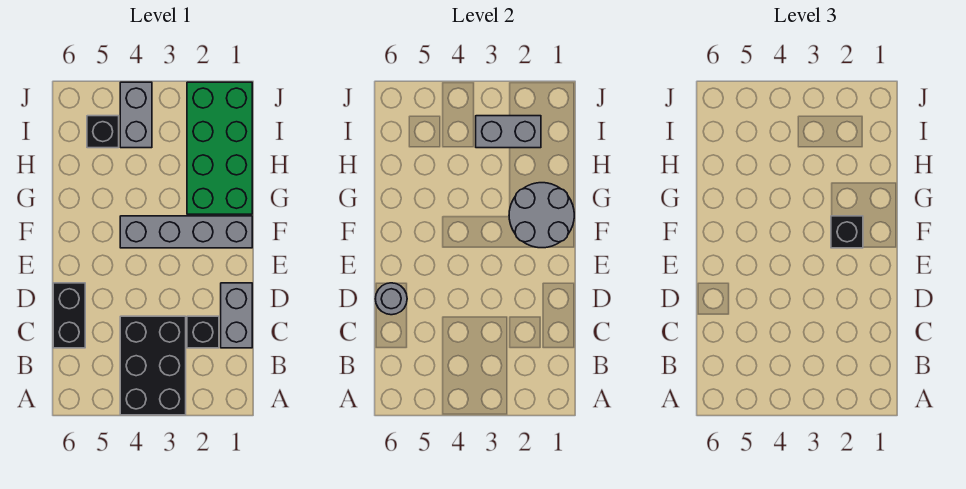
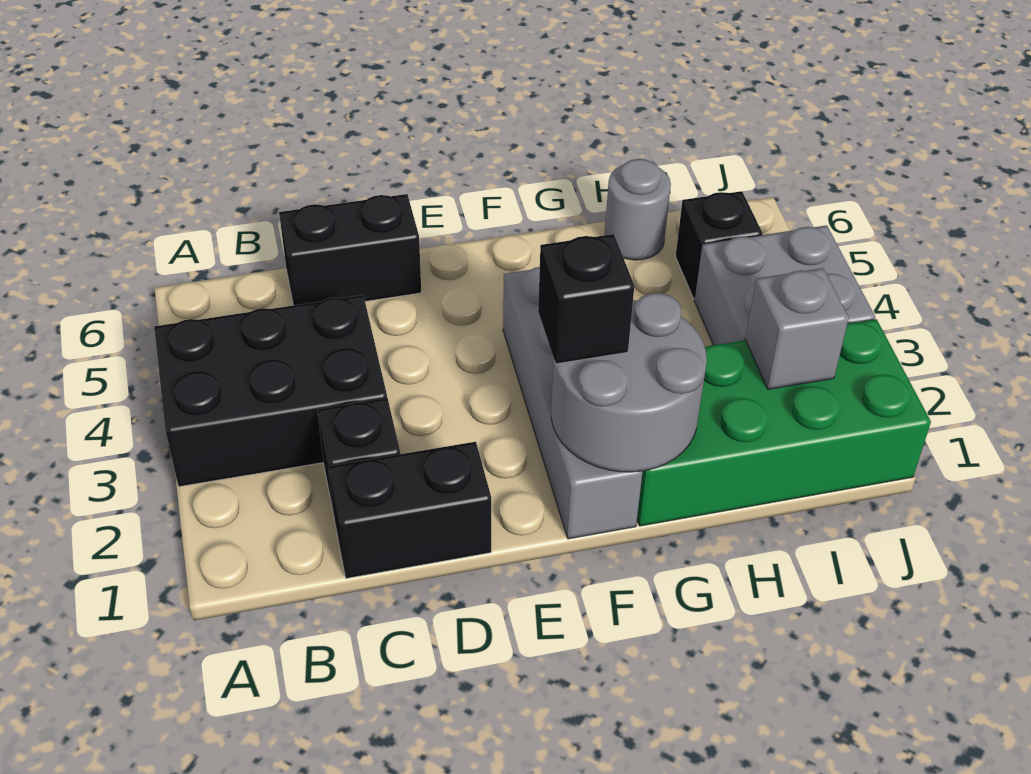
grey 1x2 brick [221,283,252,348] -> black 1x2 brick [328,442,491,578]
grey 1x1 round brick [375,283,407,315] -> grey 1x1 round brick moved to [605,159,671,260]
grey 1x2 brick [476,116,541,148] -> grey 1x1 brick [745,268,849,389]
grey 1x2 brick [120,82,152,148] -> grey 2x2 brick [694,225,875,345]

